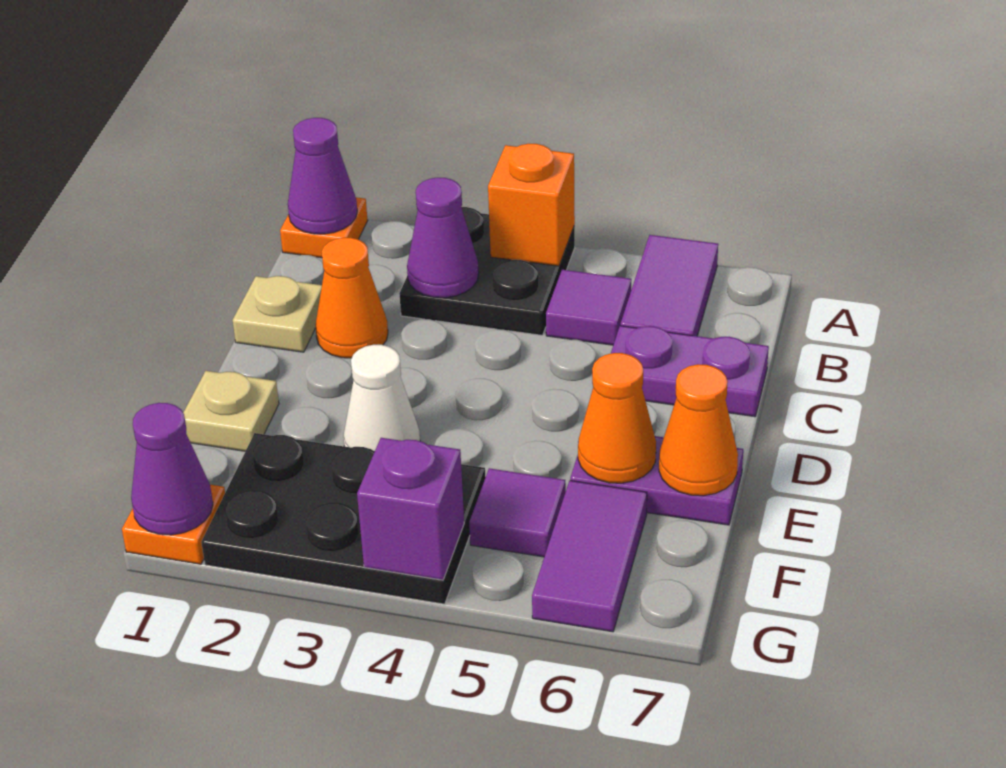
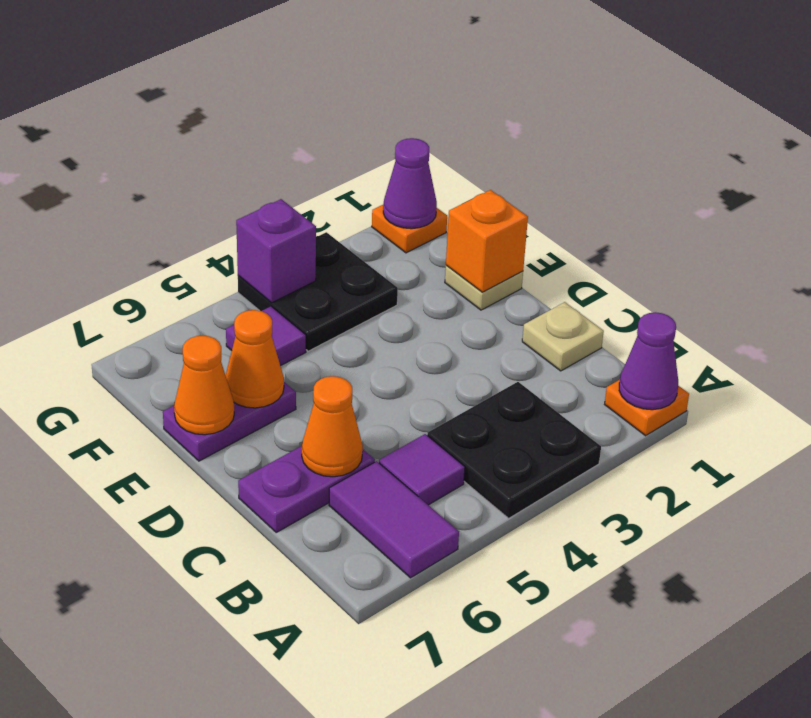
orange 1x1 brick [488,144,575,266] -> orange 1x1 brick moved to [446,190,528,292]
purple 1x1 cone [407,178,479,298] -> none
orange 1x1 cone [315,238,388,358] -> orange 1x1 cone moved to [302,376,363,477]
white 1x1 cone [343,345,420,451] -> none
black 2x3 plate [201,433,486,604] -> black 2x2 plate [238,232,398,351]
purple 1x2 tile [532,481,647,632] -> none

